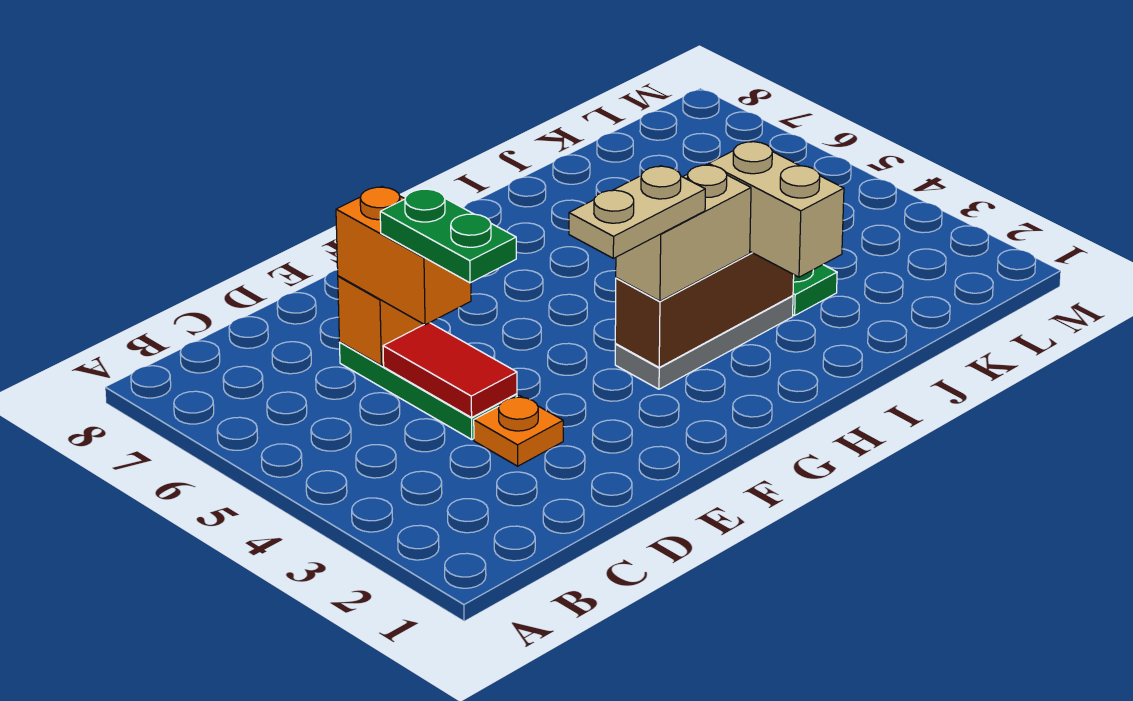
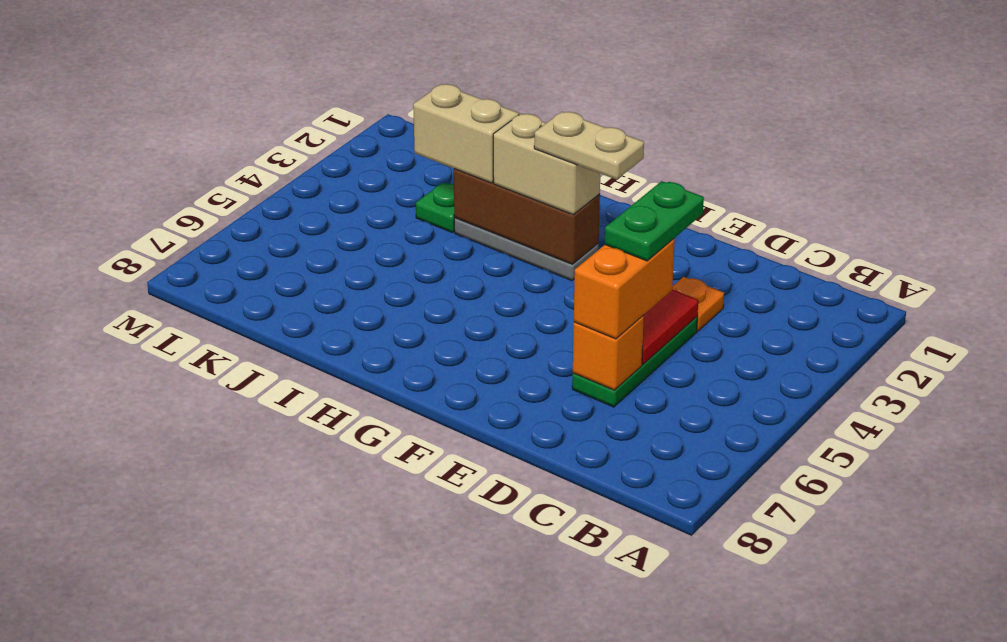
tan 1x2 brick [709,141,844,277] -> tan 1x2 brick turned to [413,84,519,183]

